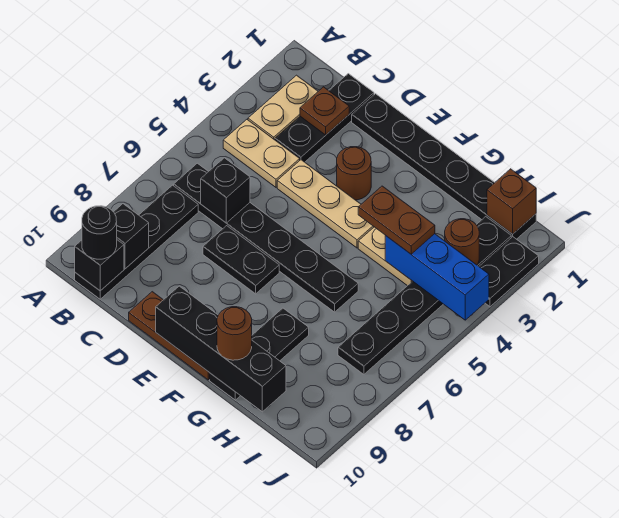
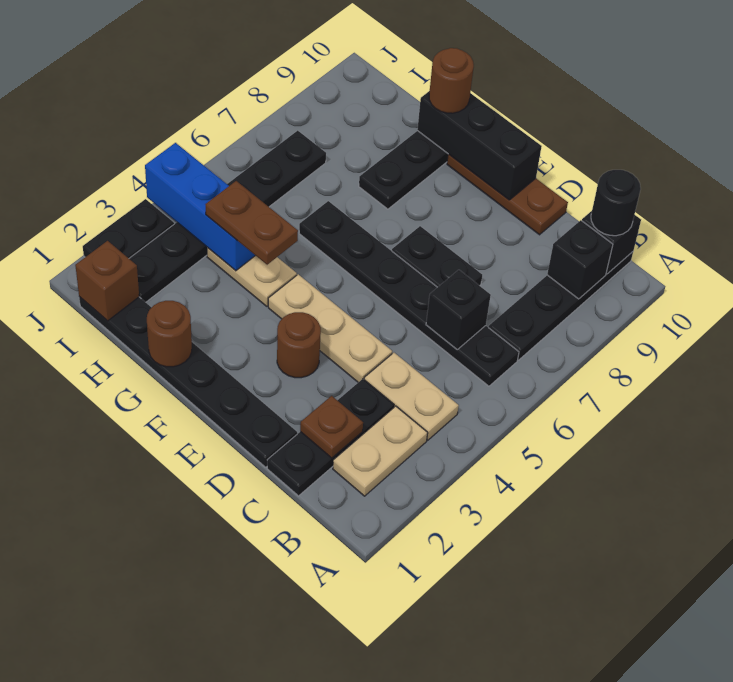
black 1x4 brick [156,286,286,412] -> black 1x3 brick [417,91,542,200]
brown 1x1 round brick [445,219,479,265] -> brown 1x1 round brick moved to [147,301,192,367]

